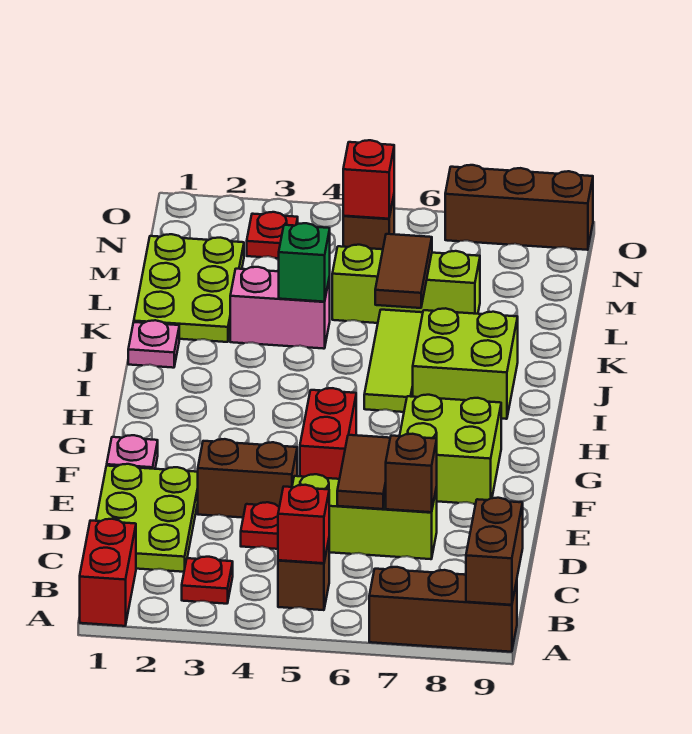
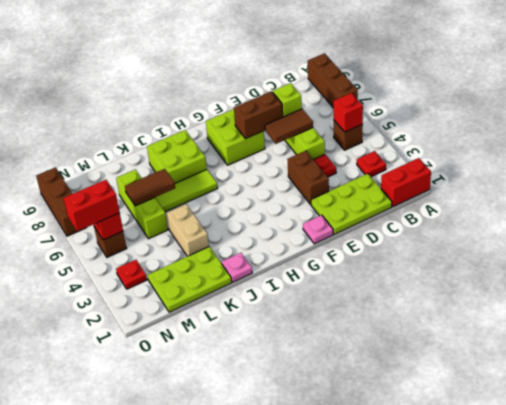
brown 1x2 brick [466,498,523,605] -> brown 1x2 brick moved to [234,91,283,139]
brown 1x1 brick [386,434,437,512] -> lime 1x1 brick [273,83,302,117]
red 1x2 brick [300,388,356,479] -> red 1x2 brick moved to [64,180,120,231]
pink 1x2 brick [230,267,330,349] -> tan 1x2 brick [167,204,209,256]
green 1x1 brick [279,223,330,302] -> none

